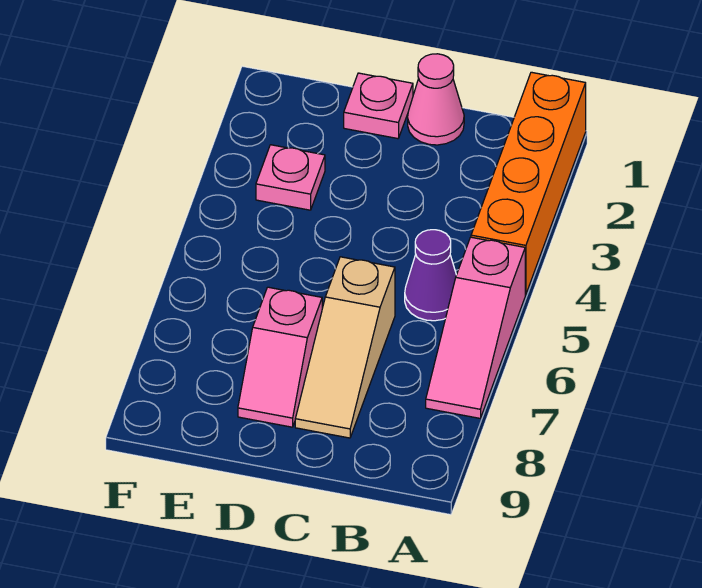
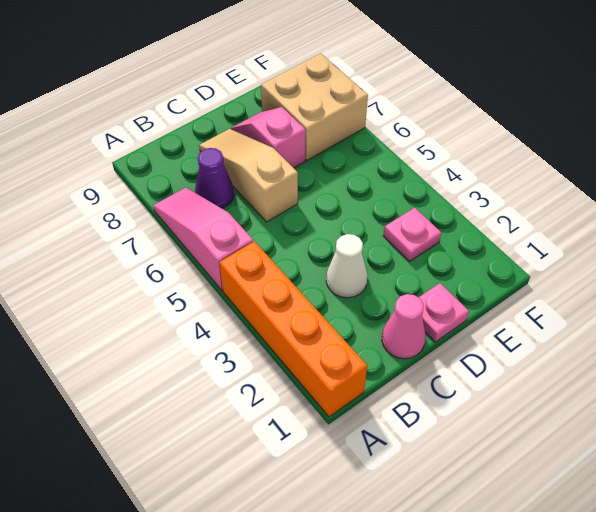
purple 1x1 cone [405,230,456,321] -> purple 1x1 cone moved to [195,148,234,208]
none -> white 1x1 cone [326,234,368,298]
none -> tan 2x2 brick [261,54,368,160]

